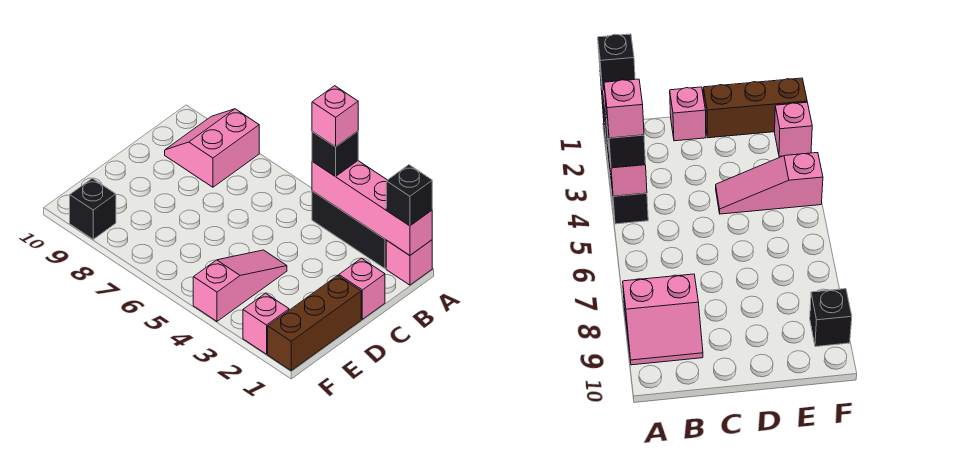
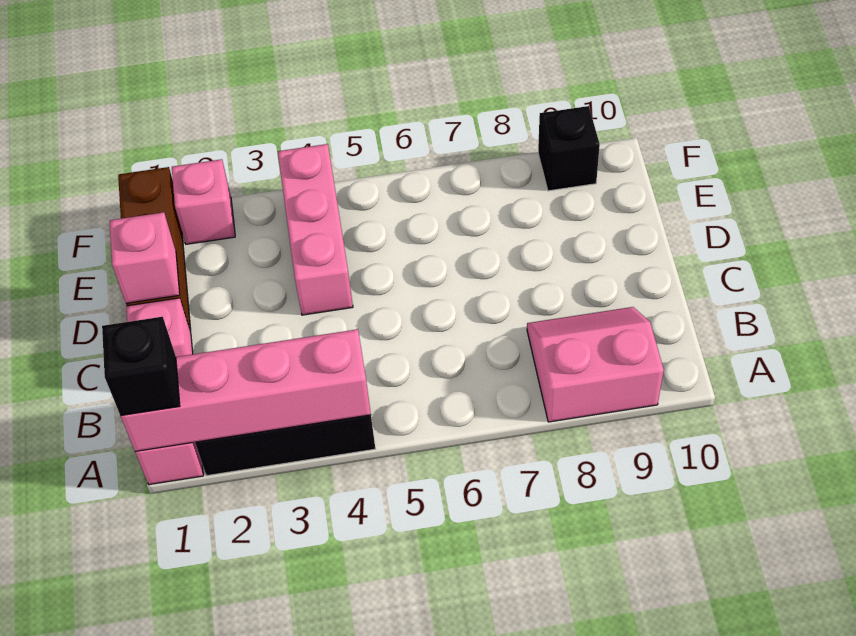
black 1x1 brick [312,131,358,177] -> none
pink 1x1 brick [312,86,358,147] -> pink 1x1 brick moved to [110,212,180,303]
pink 2x2 slope [165,109,259,187] -> pink 2x2 slope turned to [527,307,664,422]
pink 1x3 slope [193,250,287,321] -> pink 1x3 brick [278,144,353,315]

